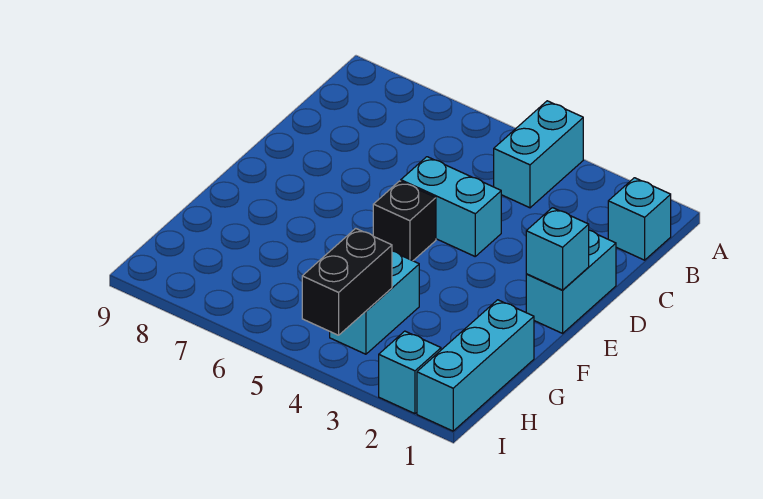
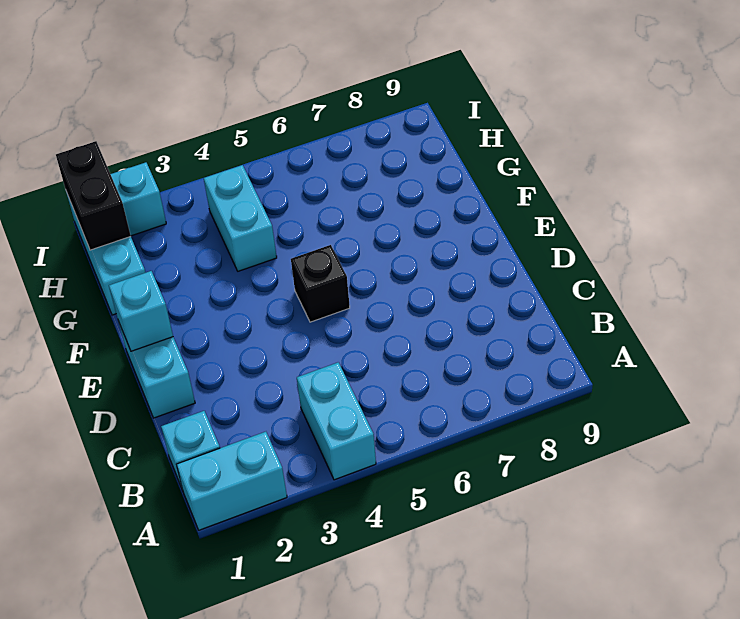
cyan 1x2 brick [401,157,501,256] -> cyan 1x2 brick moved to [176,432,287,530]
black 1x2 brick [302,228,392,335] -> black 1x2 brick moved to [56,141,131,250]

